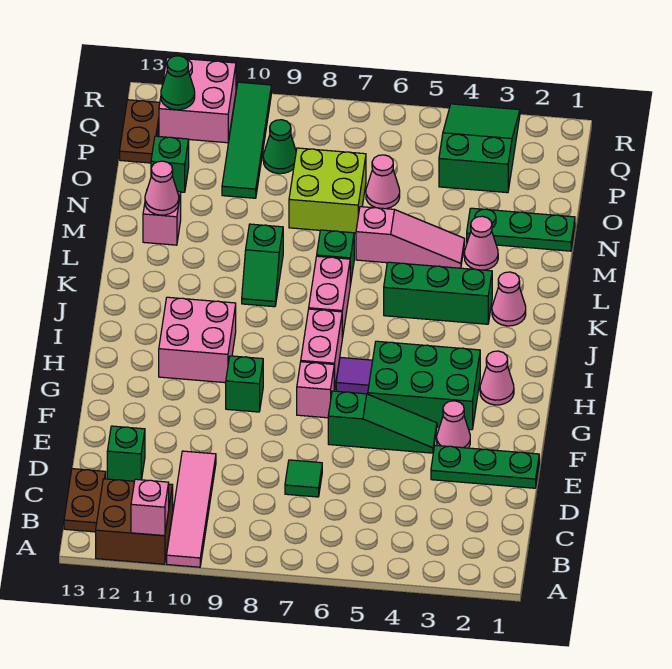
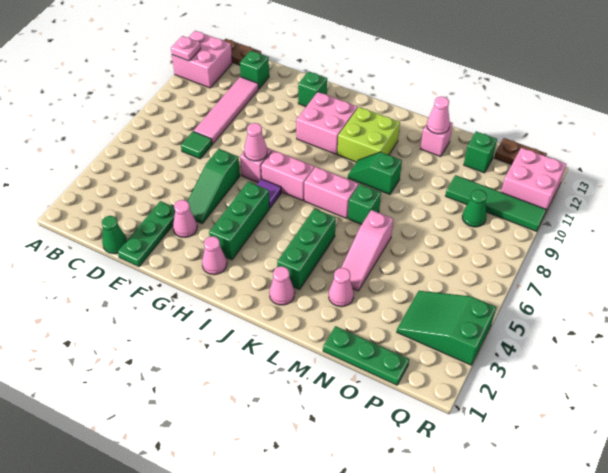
pink 1x4 tile [167,451,216,567] -> pink 1x4 tile turned to [193,77,258,144]
brown 2x2 brick [96,479,173,564] -> pink 2x2 brick [172,31,232,88]
pink 1x1 brick [131,479,169,536] -> pink 1x1 plate [171,36,201,61]
green 2x3 brick [368,341,480,430] -> green 1x3 brick [209,182,270,260]
green 1x1 brick [226,356,263,412] -> green 1x1 brick moved to [298,71,327,106]
green 1x3 plate [467,208,575,251] -> green 1x3 plate turned to [323,326,409,385]
lime 2x2 brick [289,148,366,233] -> lime 2x2 brick moved to [337,107,400,162]
pink 1x1 cone [366,155,400,209] -> pink 1x1 cone moved to [244,123,267,161]
green 2x3 slope [439,104,520,193] -> green 2x3 slope turned to [397,291,496,365]
green 1x1 cone [161,56,195,110] -> green 1x1 cone moved to [102,216,127,254]

